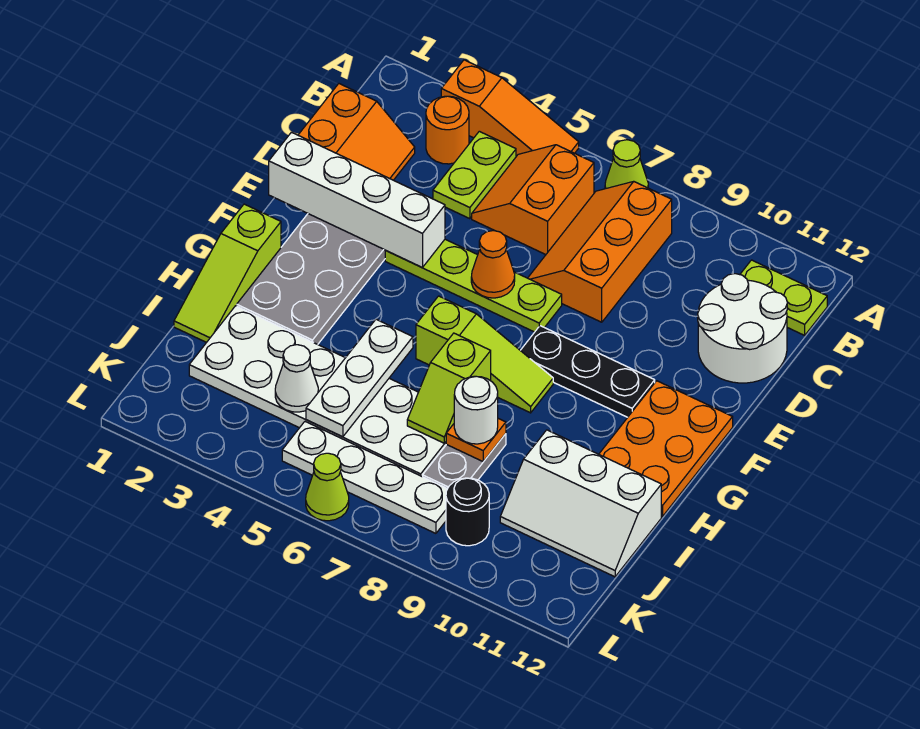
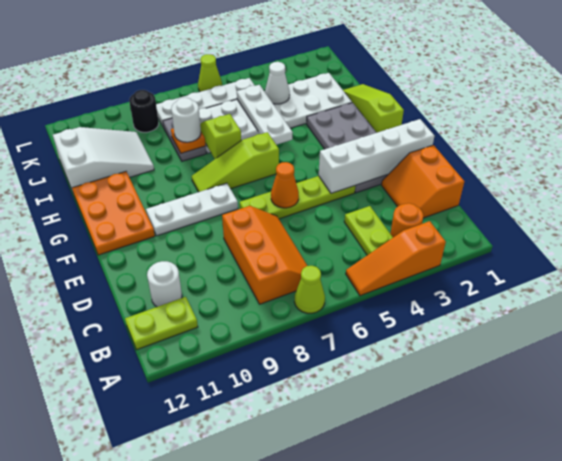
orange 2x2 slope [472,145,594,255] -> none
white 2x2 round brick [698,274,787,383] -> white 1x1 round brick [147,261,182,307]
black 1x3 plate [520,326,655,417] -> white 1x3 plate [146,183,238,236]
white 2x3 slope [500,430,661,577] -> white 2x3 slope turned to [53,127,154,192]

